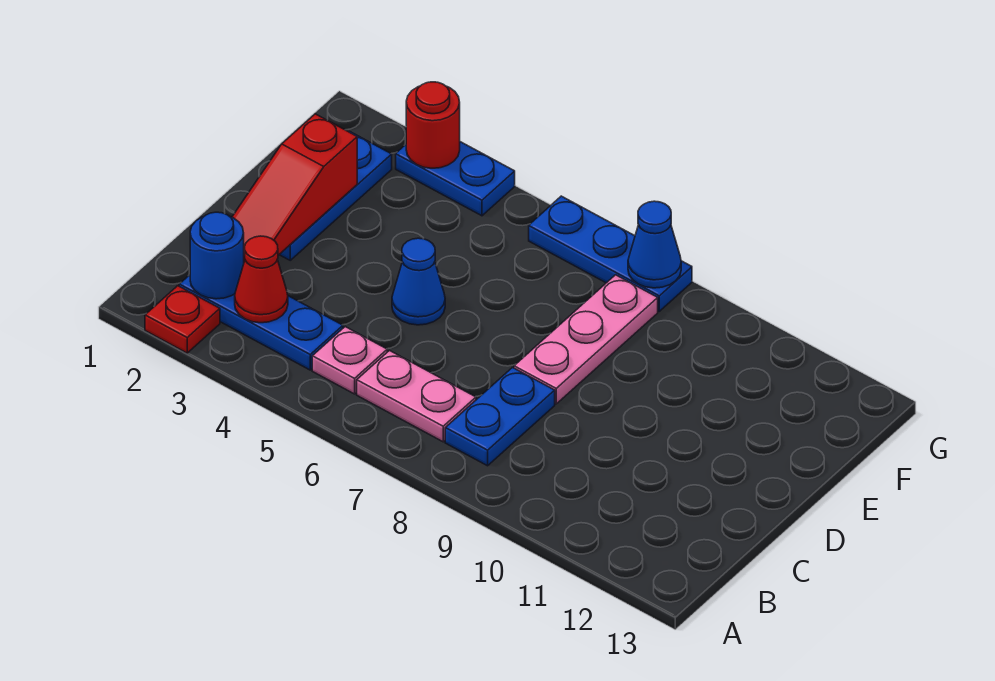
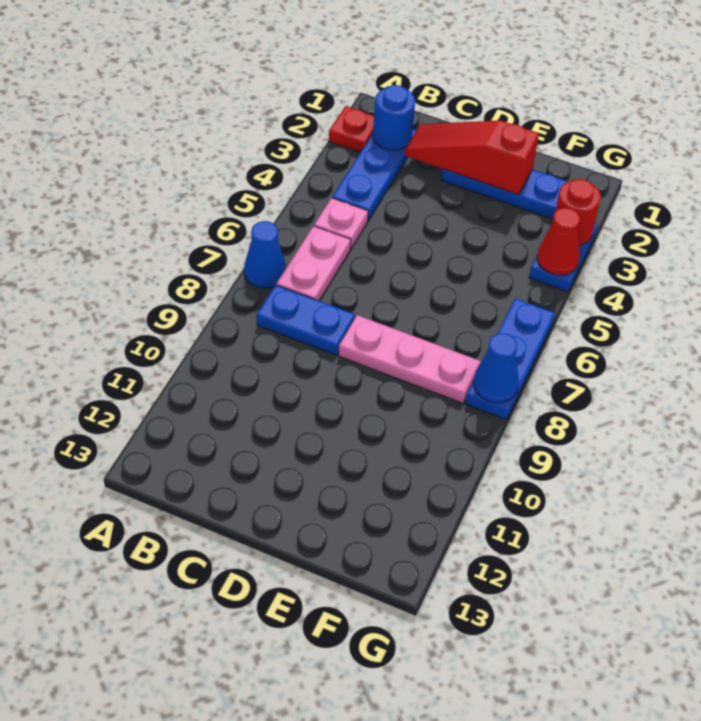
red 1x1 cone [235,236,288,323] -> red 1x1 cone moved to [537,208,580,275]
blue 1x1 cone [392,238,445,325] -> blue 1x1 cone moved to [244,221,286,288]

